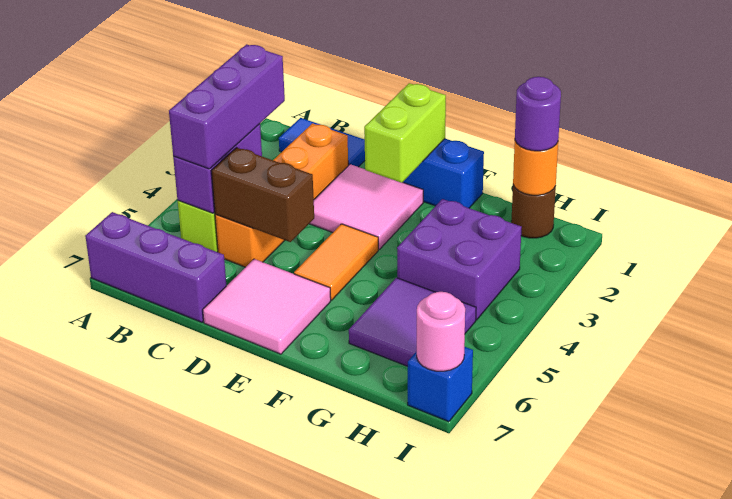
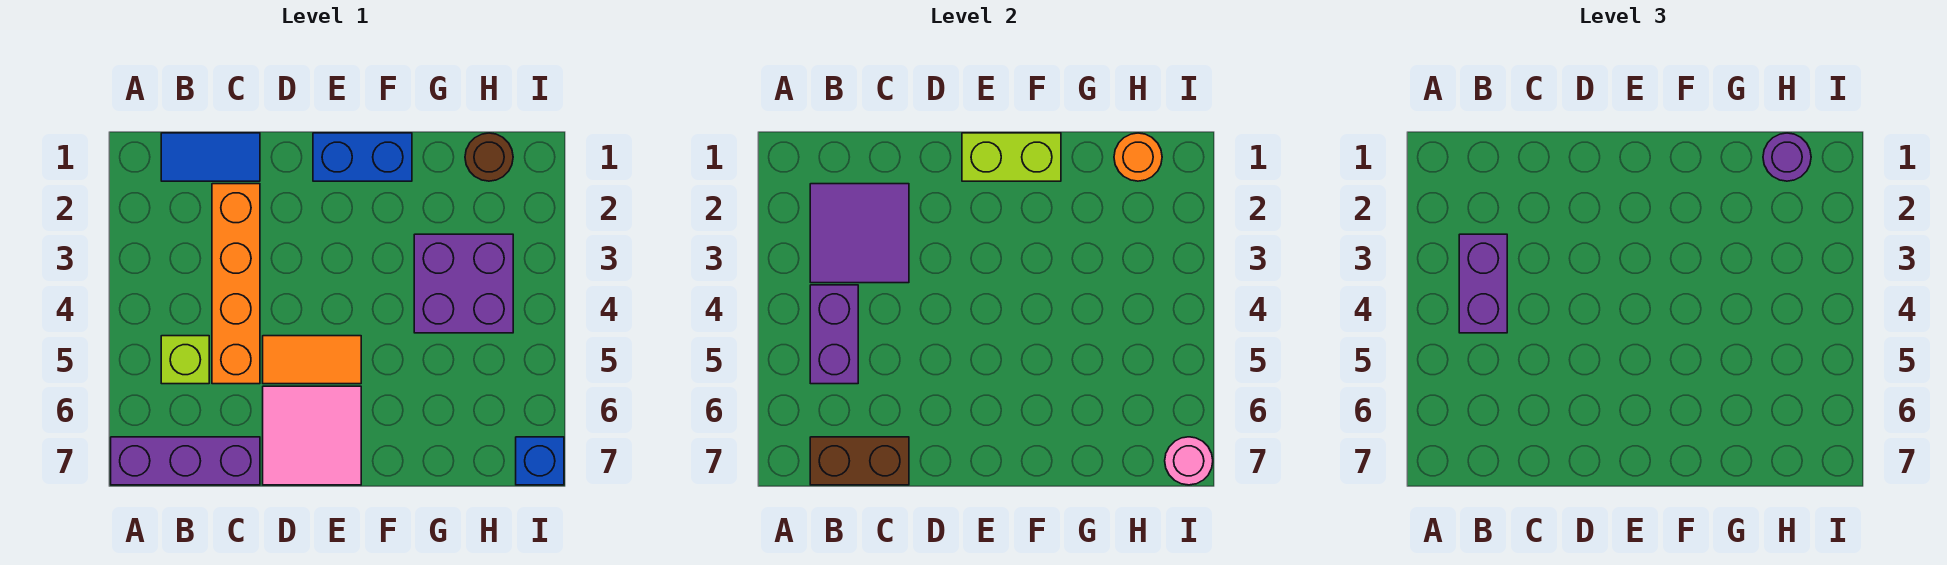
purple 1x3 brick [169,44,285,169] -> purple 1x2 brick [1459,234,1507,333]
brown 1x2 brick [211,148,314,242] -> brown 1x2 brick moved to [810,437,909,485]
pink 2x2 tile [309,164,423,249] -> none
lime 1x2 brick [364,83,446,183] -> lime 1x2 brick turned to [962,133,1061,181]
orange 1x2 tile [294,224,378,300] -> orange 1x2 tile turned to [263,336,361,384]
purple 2x2 tile [349,278,476,366] -> purple 2x2 tile moved to [810,184,909,283]

